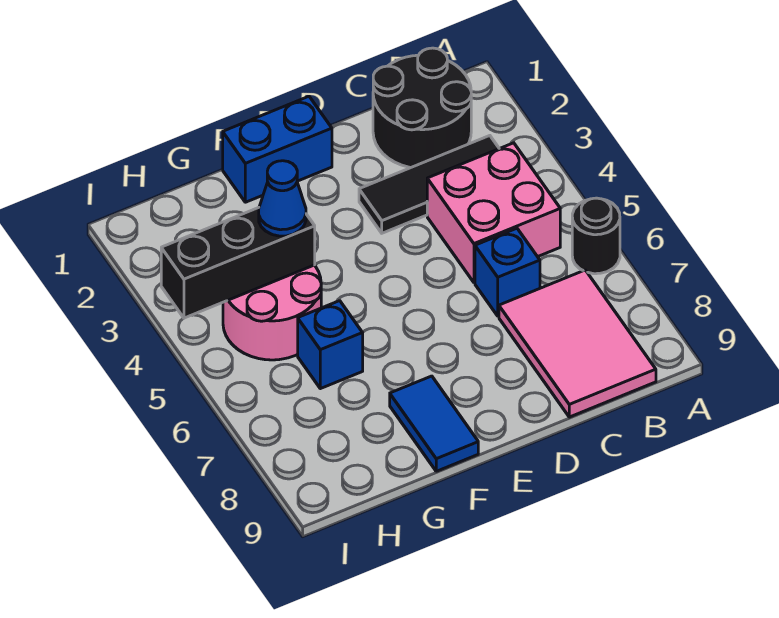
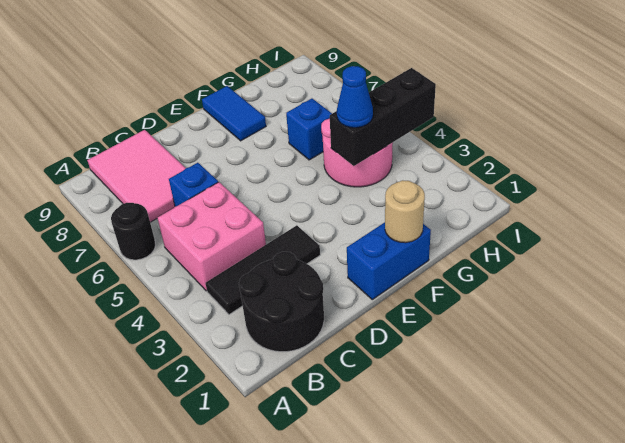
none -> tan 1x1 round brick [385,180,425,243]

